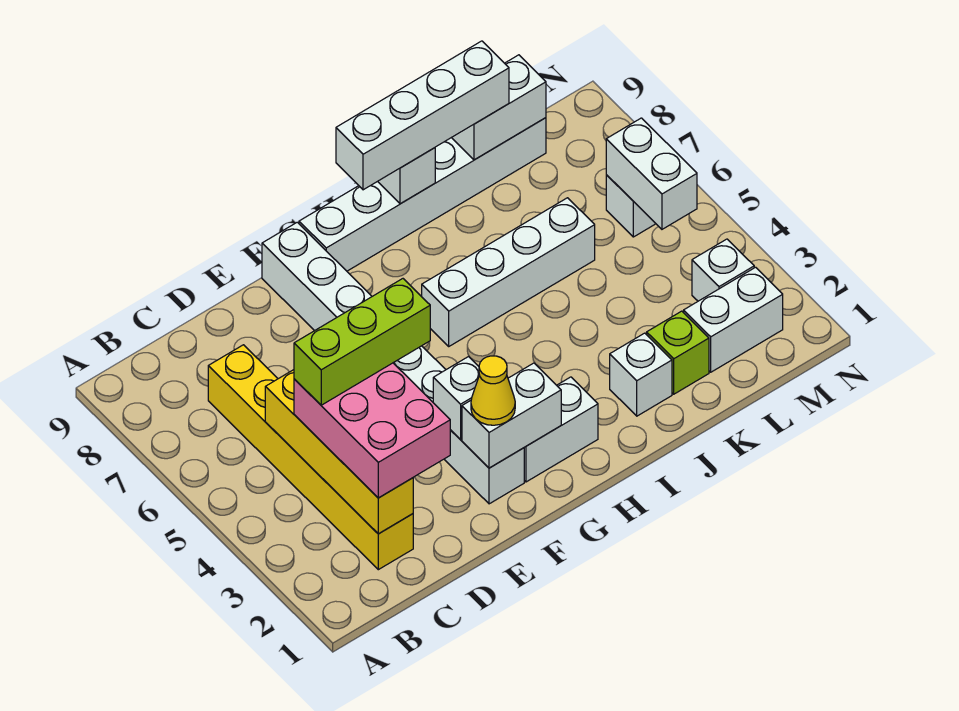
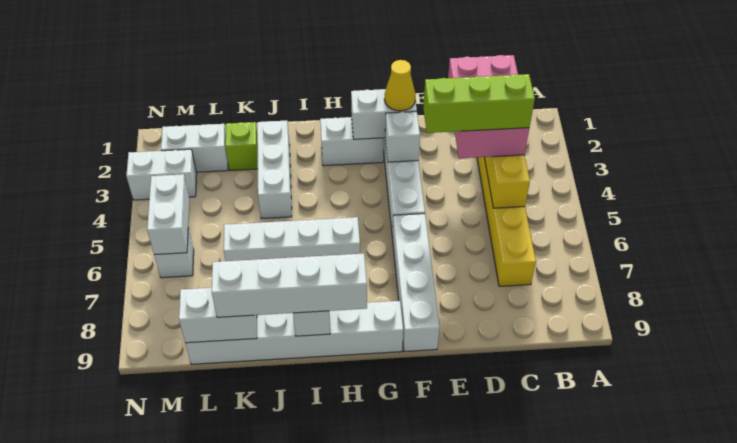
white 1x1 brick [610,333,672,416] -> white 1x3 brick [257,121,292,219]
white 1x1 brick [692,239,754,301] -> white 1x2 brick [126,149,197,200]

